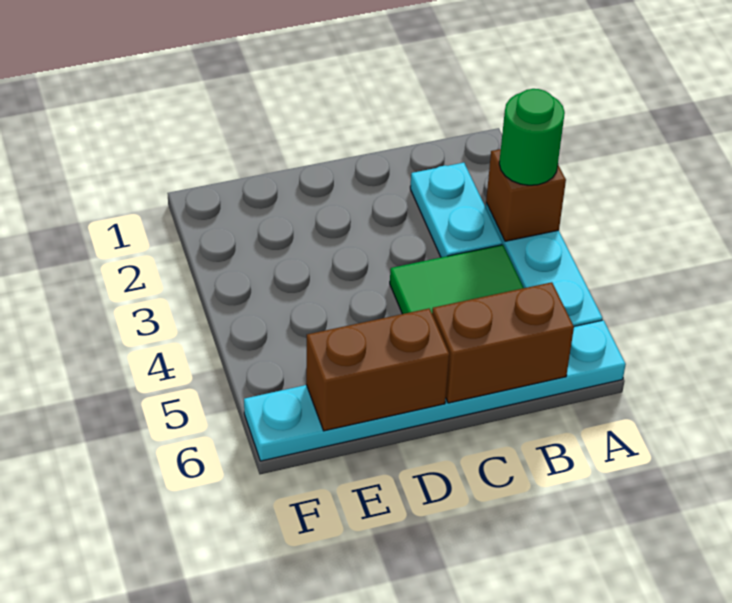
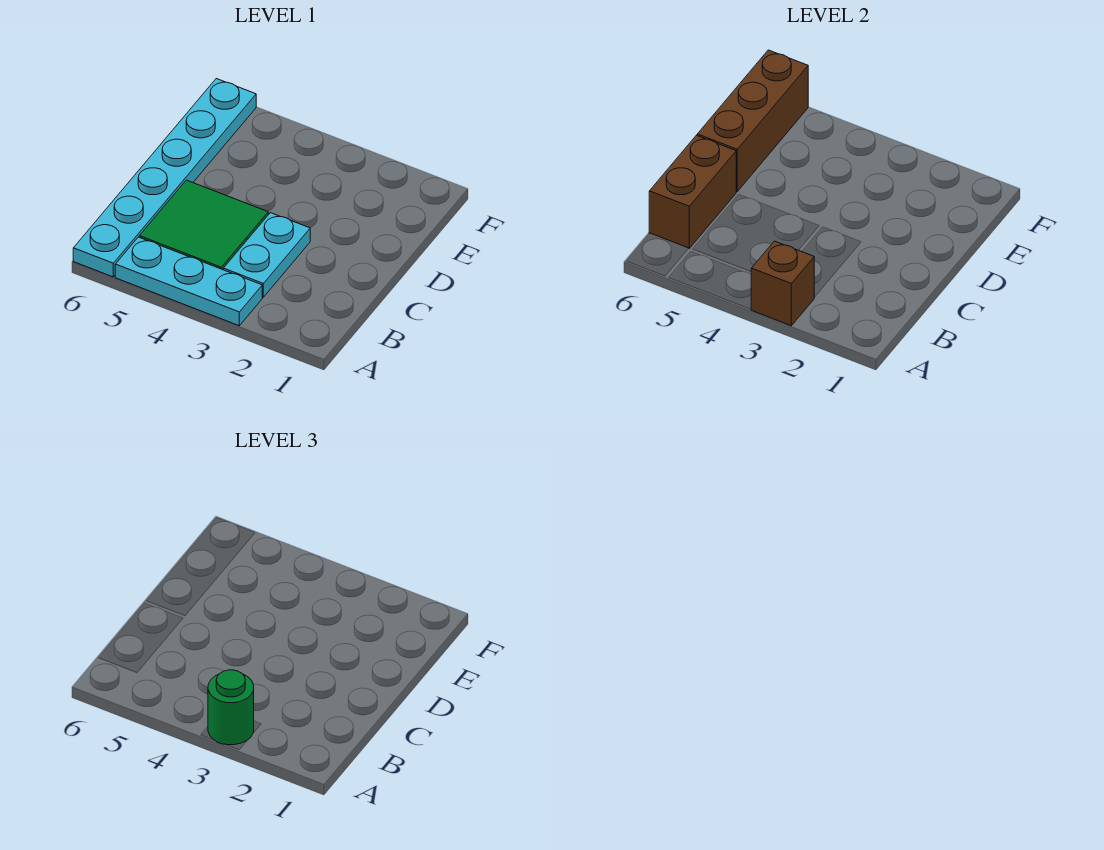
cyan 1x2 plate [410,163,502,257] -> cyan 1x2 plate turned to [223,213,310,297]
brown 1x2 brick [306,308,449,431] -> brown 1x3 brick [697,50,808,191]

